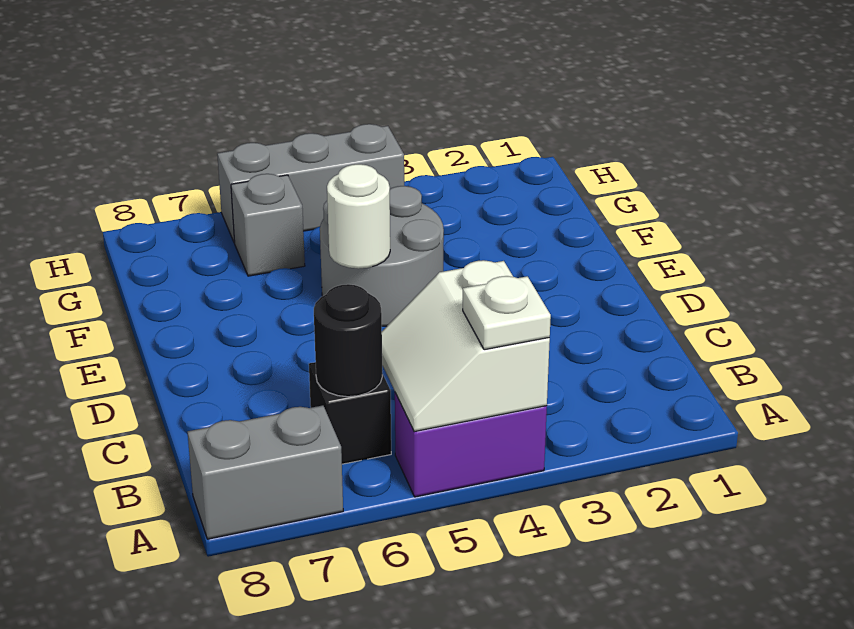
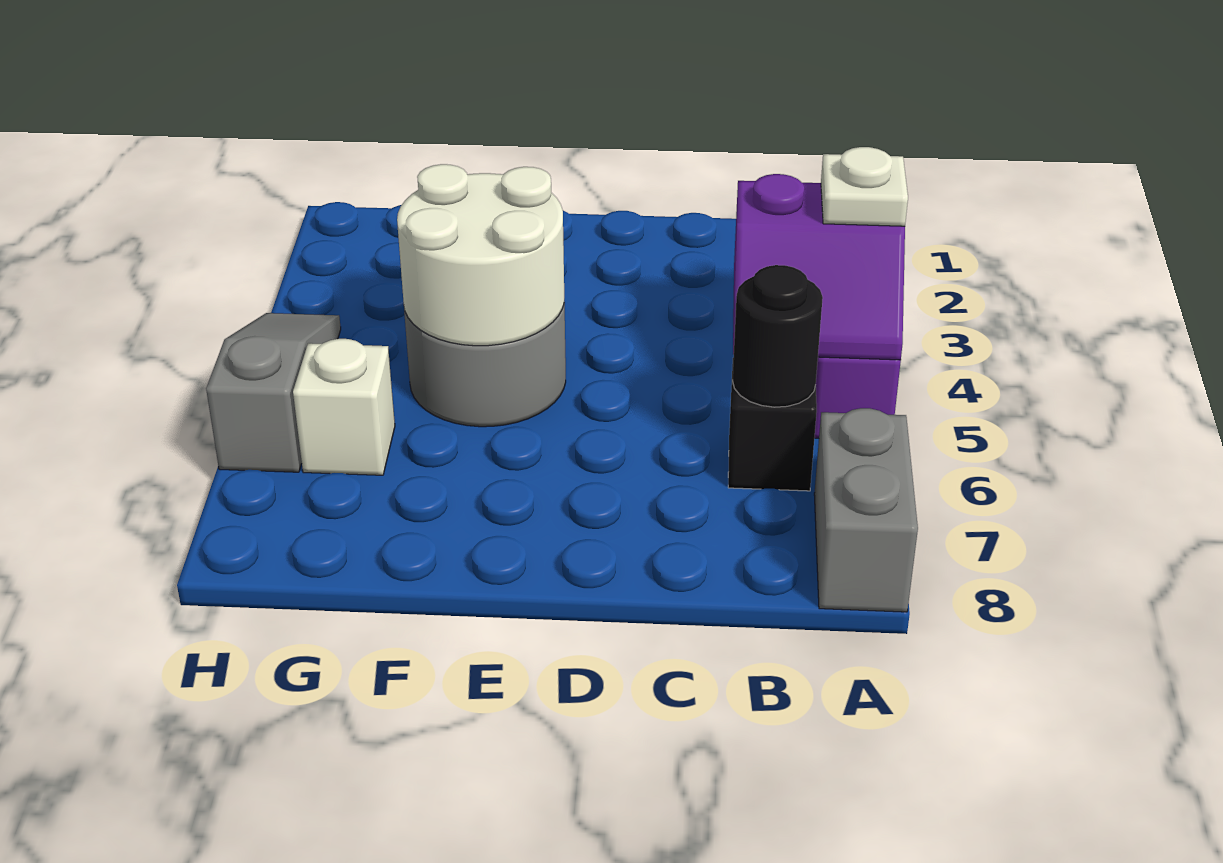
white 2x2 slope [382,260,550,432] -> purple 2x2 slope [733,174,905,360]
white 1x1 round brick [327,164,390,269] -> white 2x2 round brick [397,164,564,346]
grey 1x1 brick [231,174,305,276] -> white 1x1 brick [293,339,395,475]
grey 1x3 brick [217,124,404,243] -> grey 1x3 slope [206,313,341,472]

